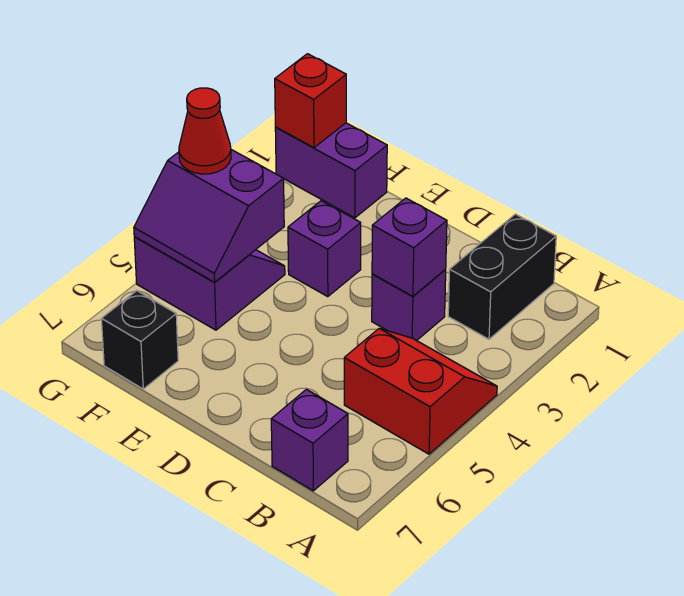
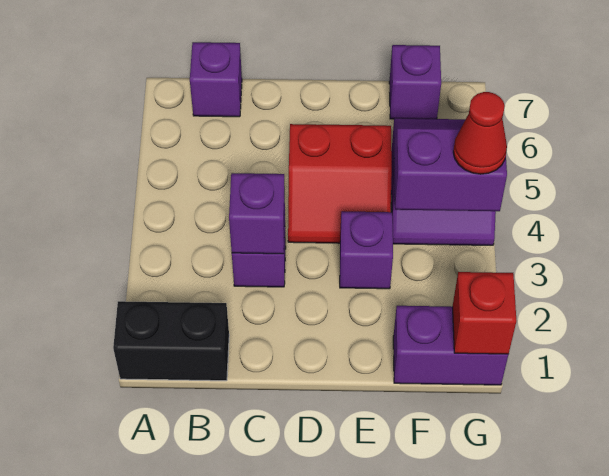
red 2x2 slope [344,329,497,454] -> red 2x2 slope moved to [288,124,392,243]
black 1x2 brick [448,214,556,339] -> black 1x2 brick turned to [113,301,229,381]
black 1x1 brick [101,291,178,389] -> purple 1x1 brick [389,45,441,119]

